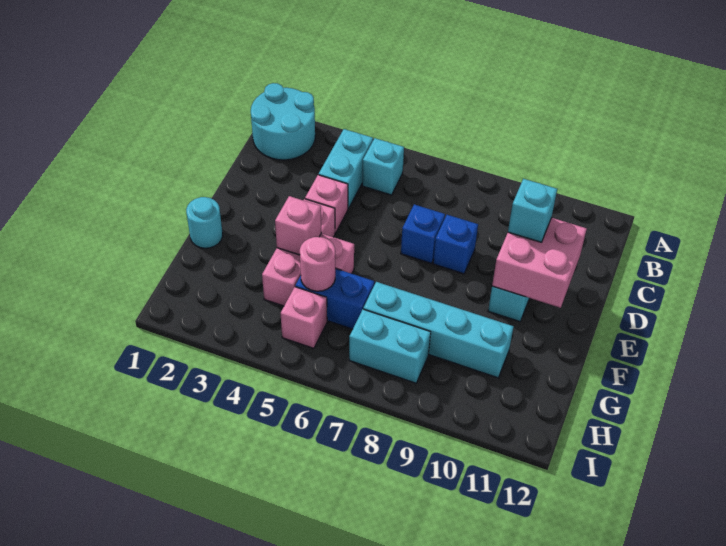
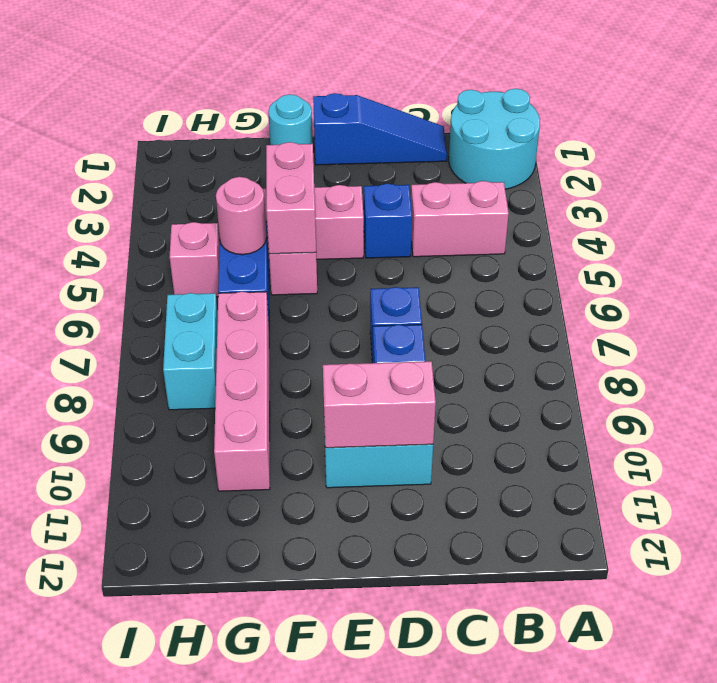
cyan 1x2 brick [319,129,373,209] -> pink 1x2 brick [411,181,509,257]
cyan 1x1 brick [362,138,404,195] -> none
none -> blue 1x3 slope [313,93,447,165]
pink 1x1 brick [305,175,348,233] -> blue 1x1 brick [364,184,412,258]
pink 2x2 brick [492,218,587,308] -> pink 1x2 brick [323,361,436,448]
cyan 1x1 brick [508,179,557,242] -> none
pink 1x1 brick [275,196,321,255] -> pink 1x2 brick [266,142,316,254]
cyan 1x4 brick [363,282,514,378] -> pink 1x4 brick [214,292,270,491]

